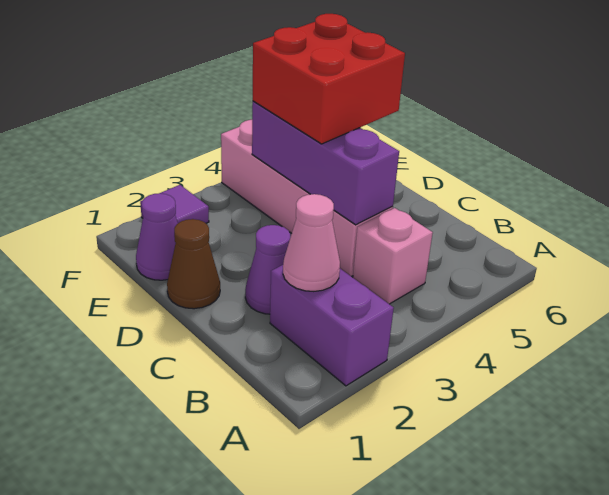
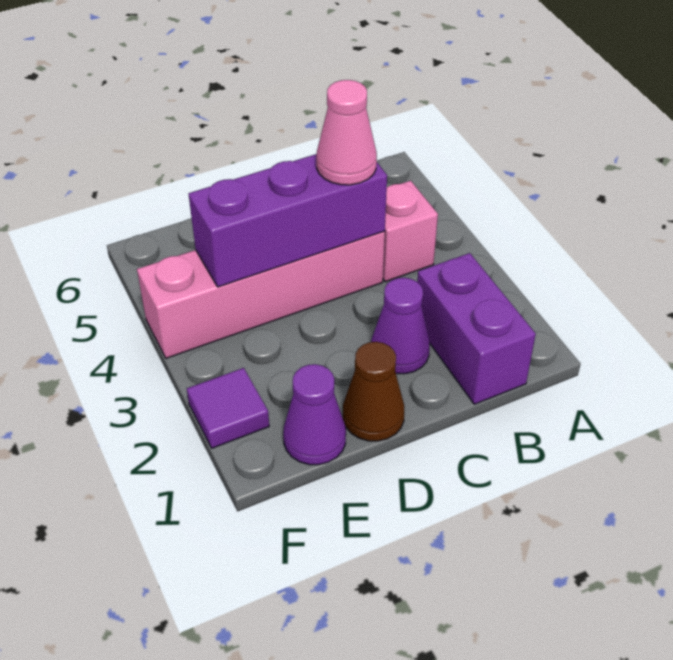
purple 1x2 brick [270,265,394,386] -> purple 1x2 brick turned to [417,253,536,404]
pink 1x1 cone [283,194,340,291] -> pink 1x1 cone moved to [316,80,377,185]
red 2x2 brick [253,14,405,144] -> none

